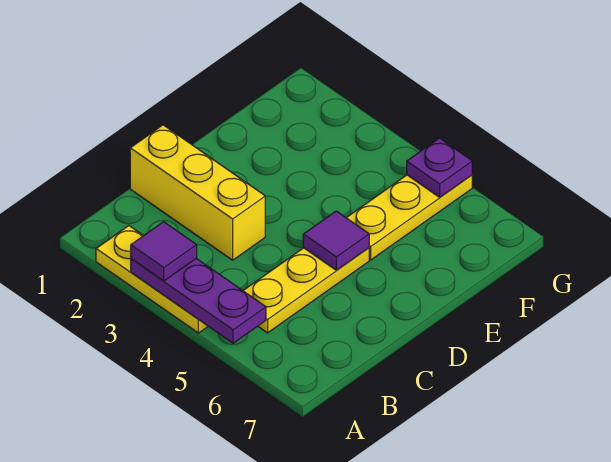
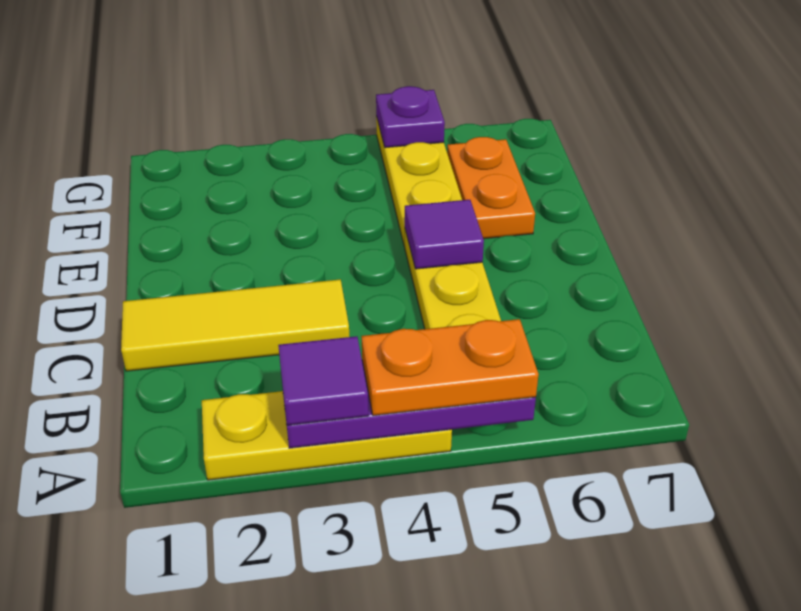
none -> orange 1x2 plate [361,319,539,416]
yellow 1x3 brick [130,125,265,260] -> yellow 1x3 tile [121,279,349,371]
none -> orange 1x2 plate [447,137,535,239]

